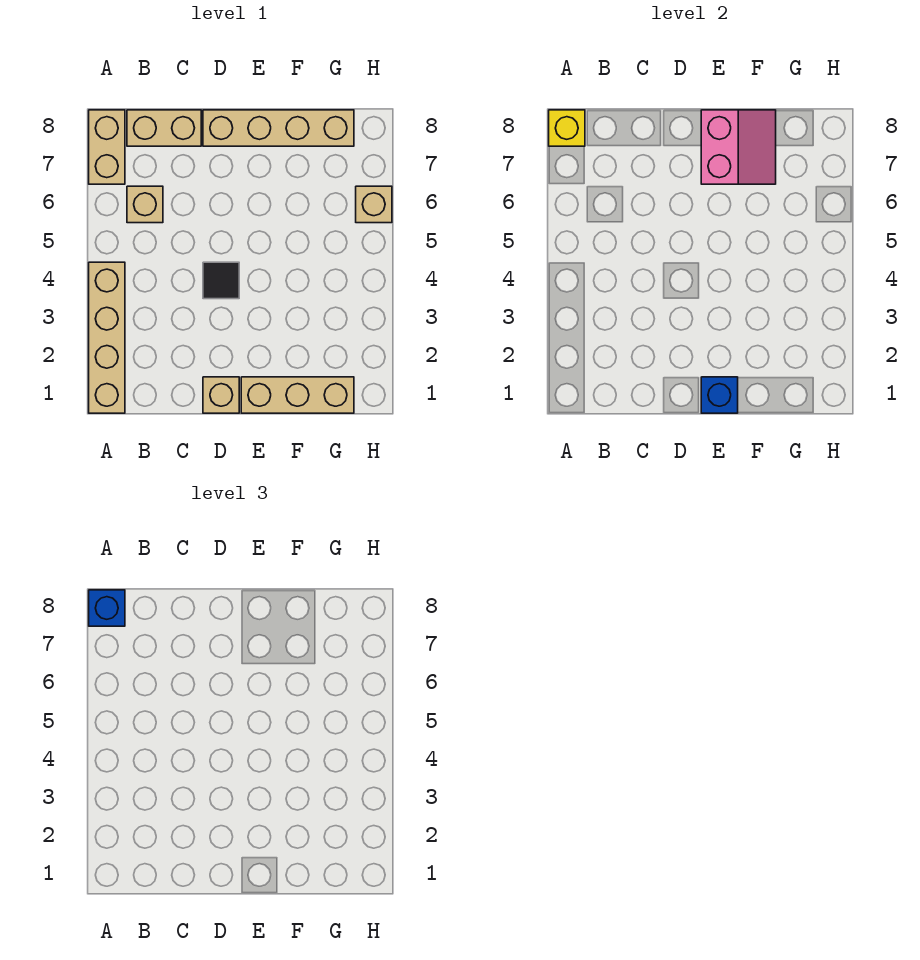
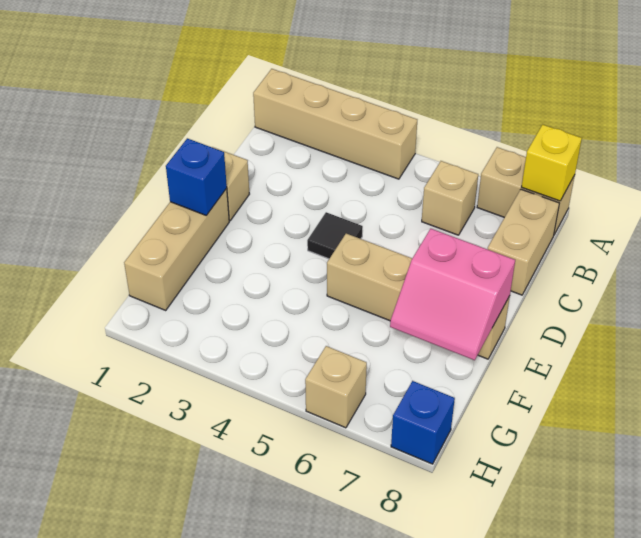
blue 1x1 brick [89,590,125,626] -> blue 1x1 brick moved to [391,381,455,464]
tan 1x4 brick [203,110,354,146] -> tan 1x4 brick turned to [327,234,510,359]

